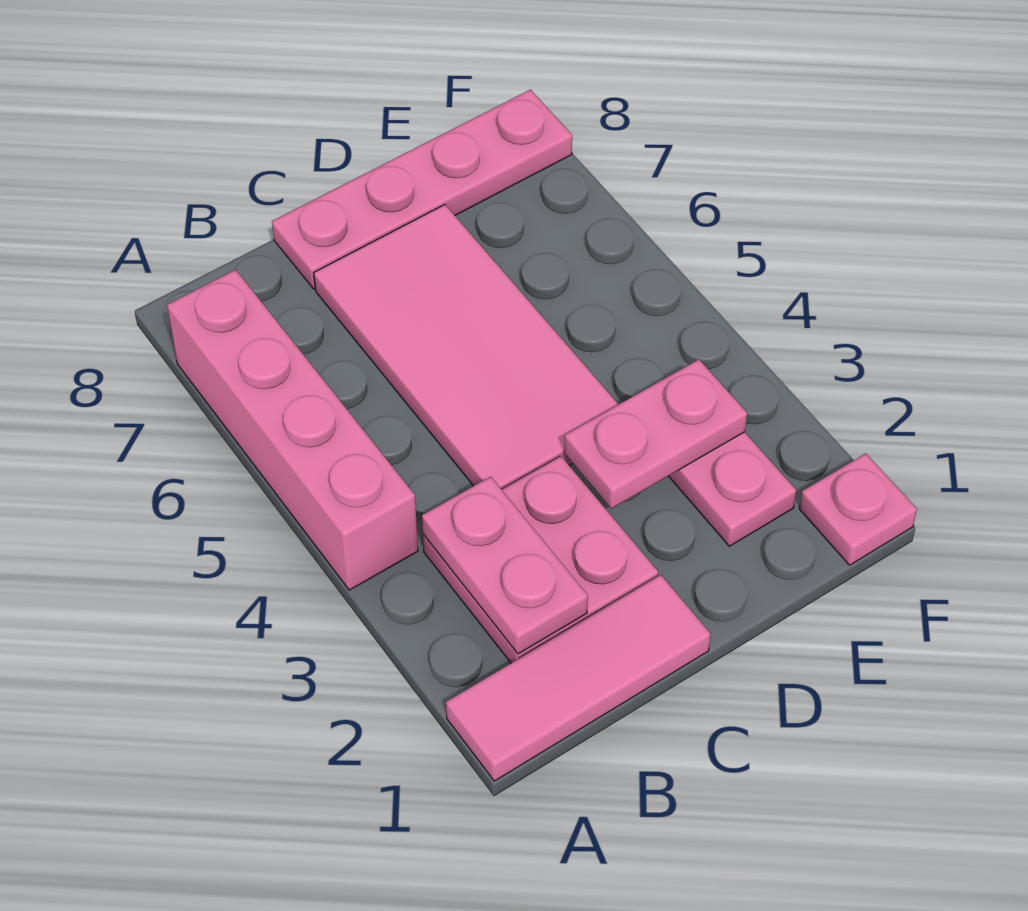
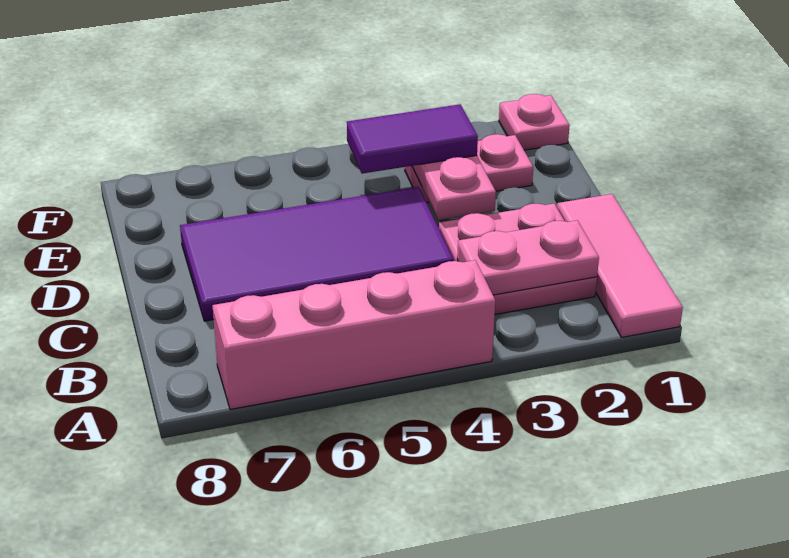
pink 2x4 tile [314,205,619,490] -> purple 2x4 tile [180,187,453,321]
pink 1x4 plate [272,90,572,289] -> none
none -> purple 1x2 tile [347,104,478,174]

